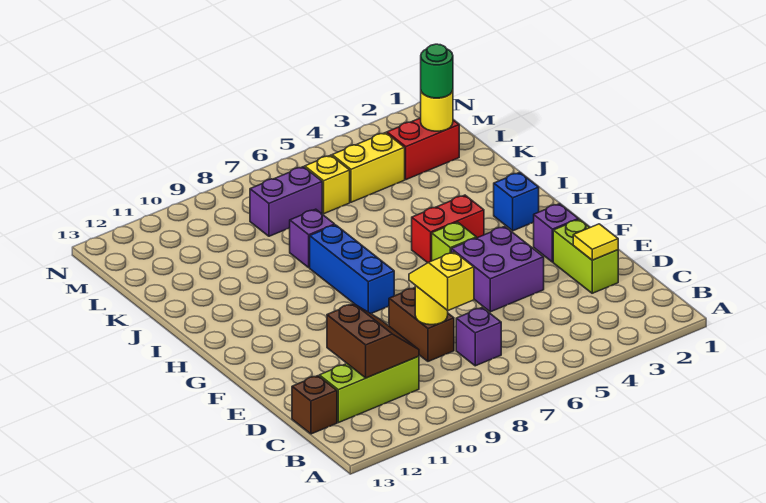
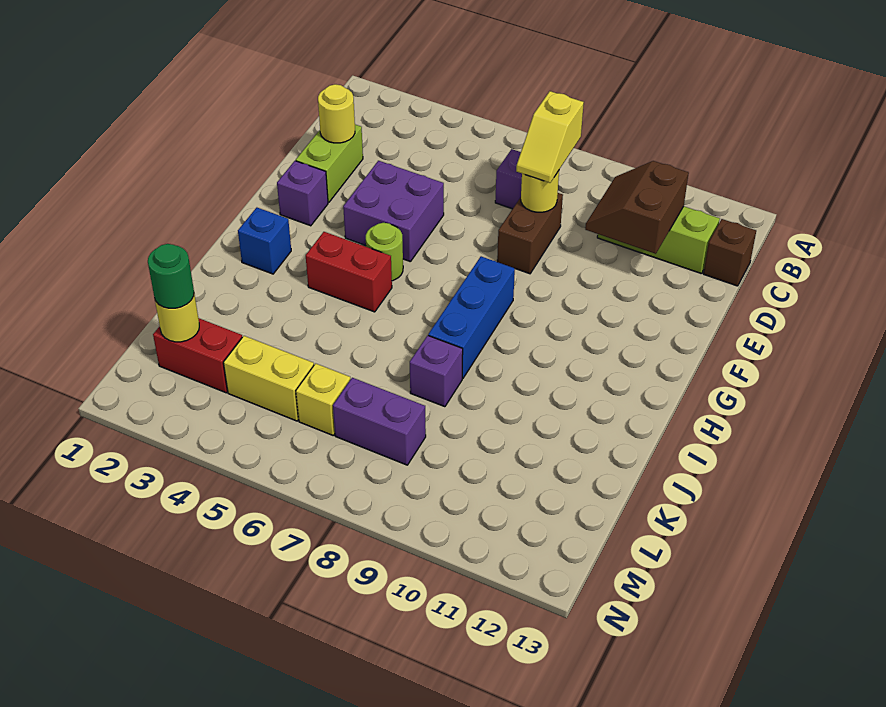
yellow 1x1 tile [573,224,618,260] -> yellow 1x1 round brick [318,84,355,143]
lime 1x1 brick [432,222,477,261] -> lime 1x1 round brick [366,223,403,281]

